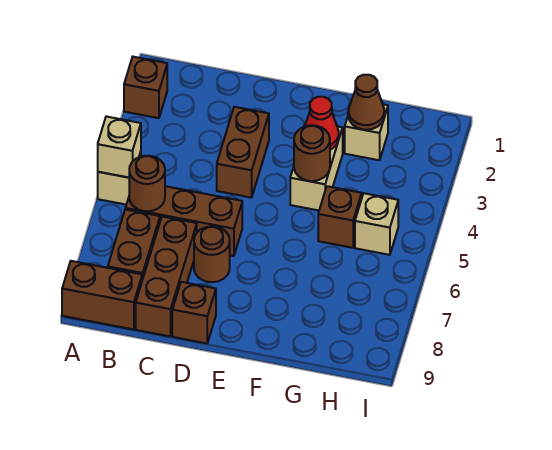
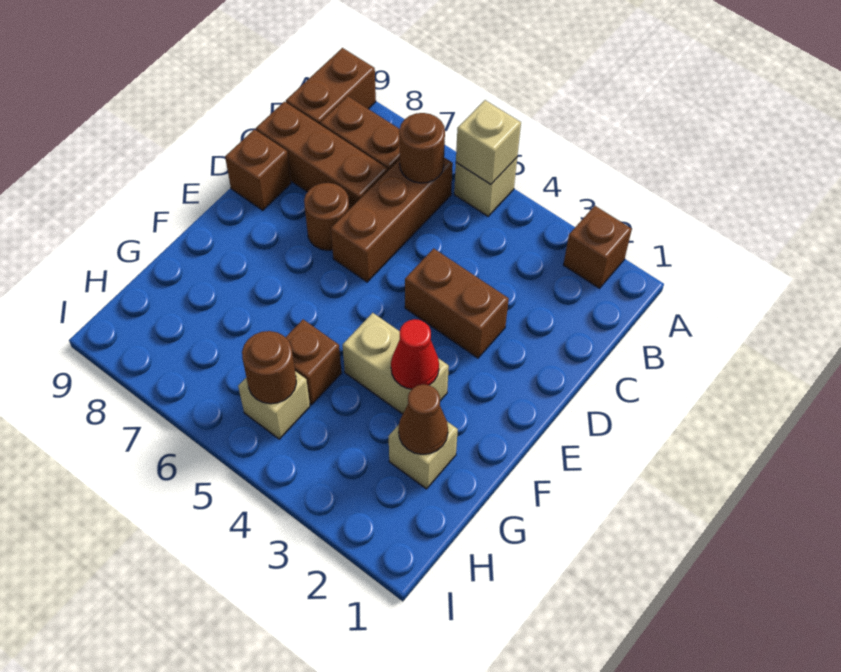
brown 1x1 round brick [294,125,330,181] -> brown 1x1 round brick moved to [242,331,296,404]

